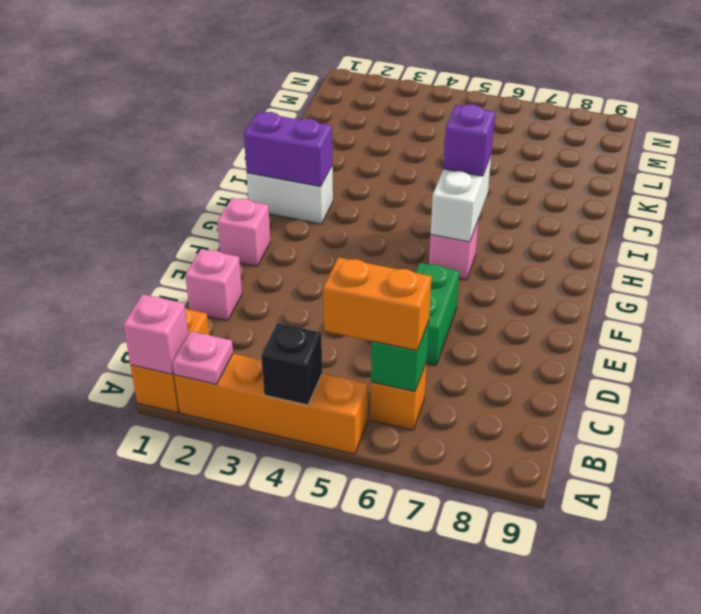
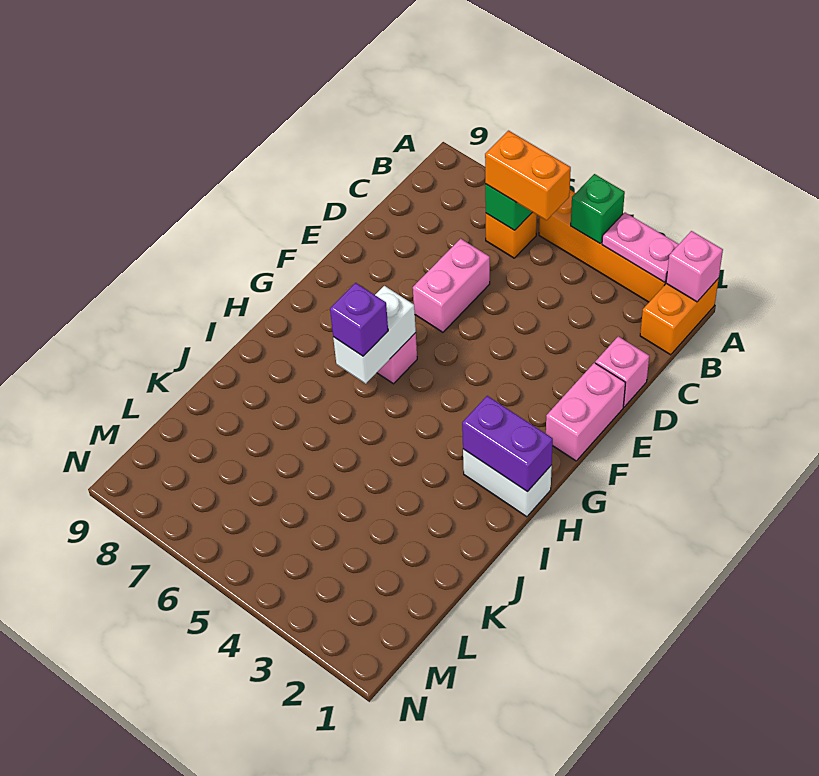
pink 1x1 plate [173,331,233,384] -> pink 1x2 plate [602,212,679,282]
black 1x1 brick [261,323,322,405] -> green 1x1 brick [571,174,625,243]
green 1x2 brick [415,263,459,365] -> pink 1x2 brick [413,239,490,332]
pink 1x1 brick [217,198,270,266] -> pink 1x2 brick [546,363,625,461]

